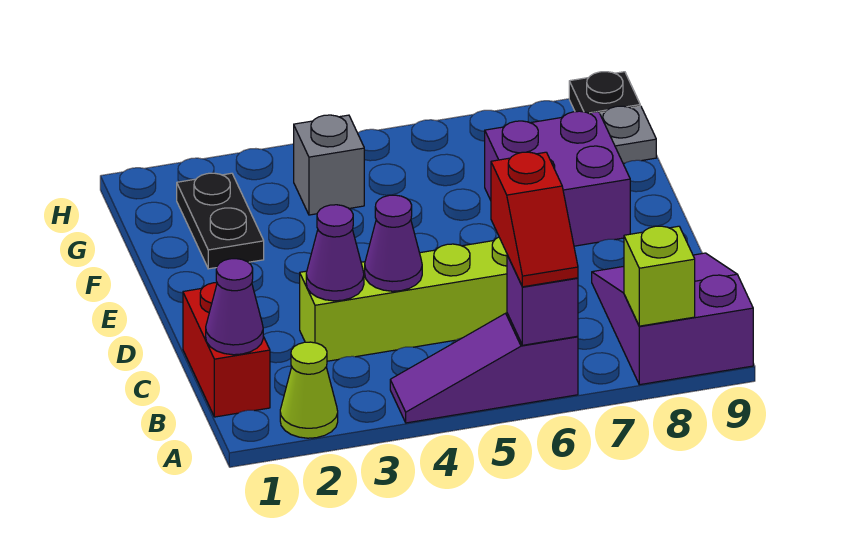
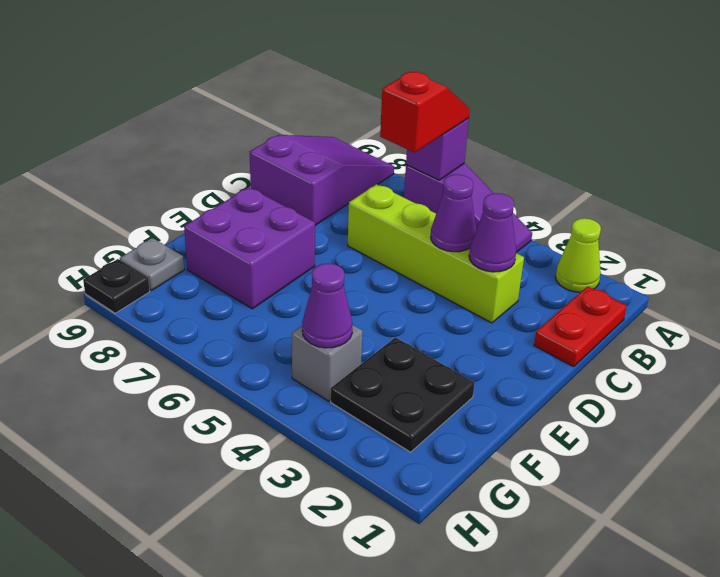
purple 2x3 slope [592,253,753,385] -> purple 2x3 slope turned to [250,135,394,225]
lime 1x1 brick [624,226,695,326] -> none
red 1x2 brick [183,283,270,417] -> red 1x2 plate [534,286,627,367]
purple 1x1 cone [206,259,263,355] -> purple 1x1 cone moved to [302,263,352,348]
black 1x2 plate [177,173,264,269] -> black 2x2 plate [331,338,475,452]

